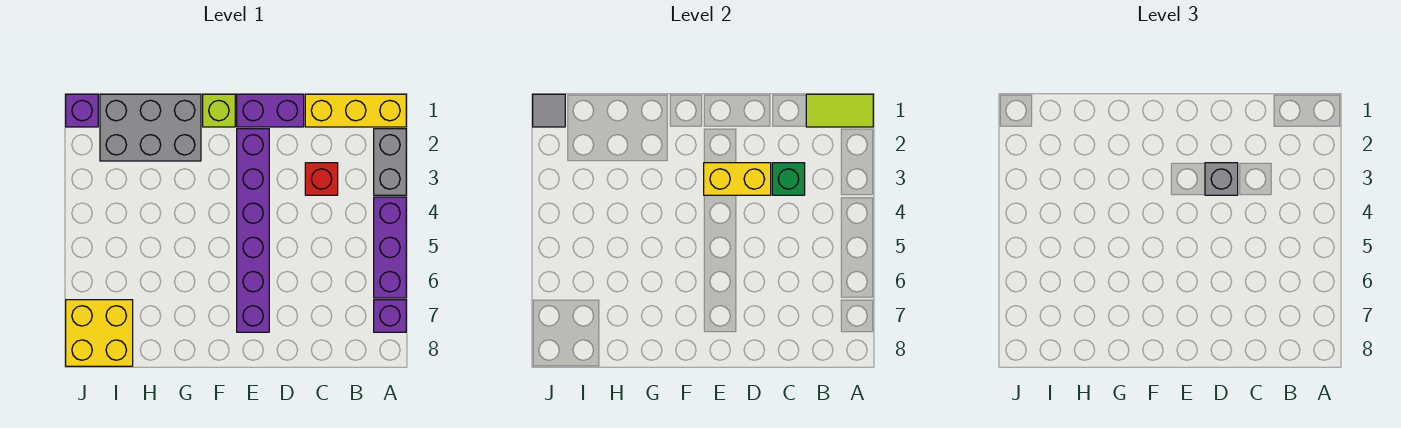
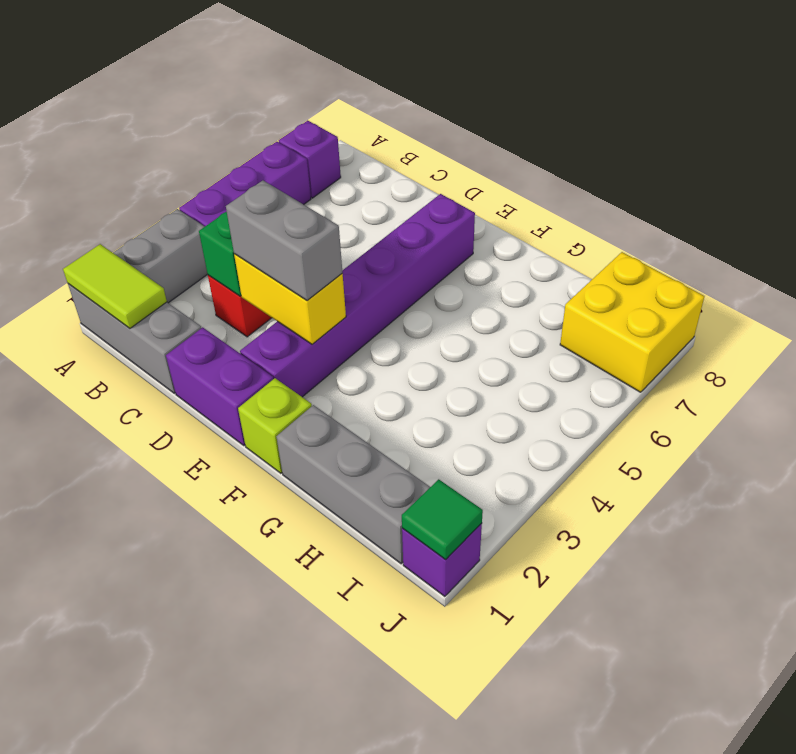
yellow 1x3 brick [305,94,406,127] -> grey 1x3 brick [68,284,201,393]
grey 1x1 brick [1205,163,1238,195] -> grey 1x2 brick [226,180,342,300]
grey 2x3 brick [100,94,201,161] -> grey 1x3 brick [276,405,430,564]
grey 1x1 tile [533,94,565,127] -> green 1x1 tile [402,479,483,559]

